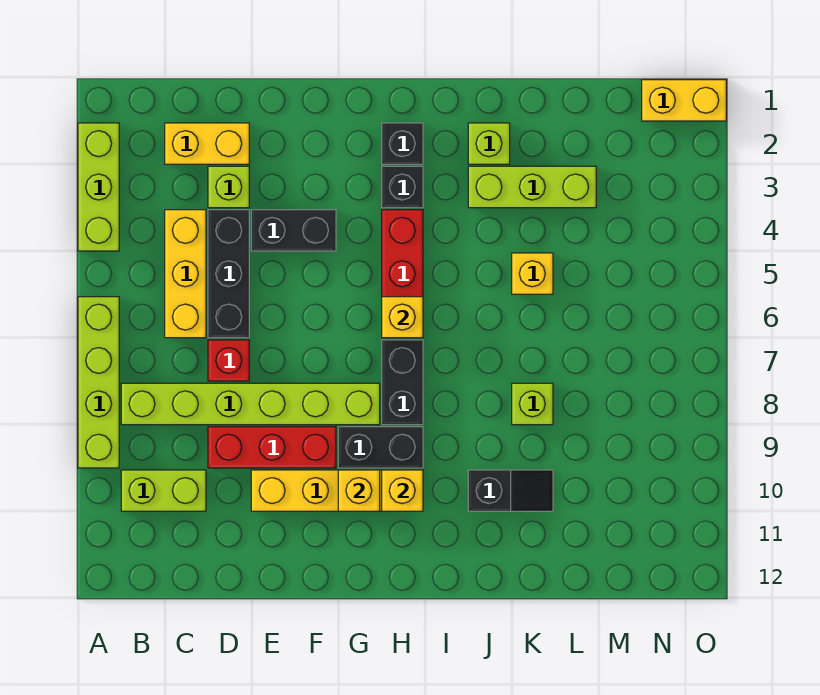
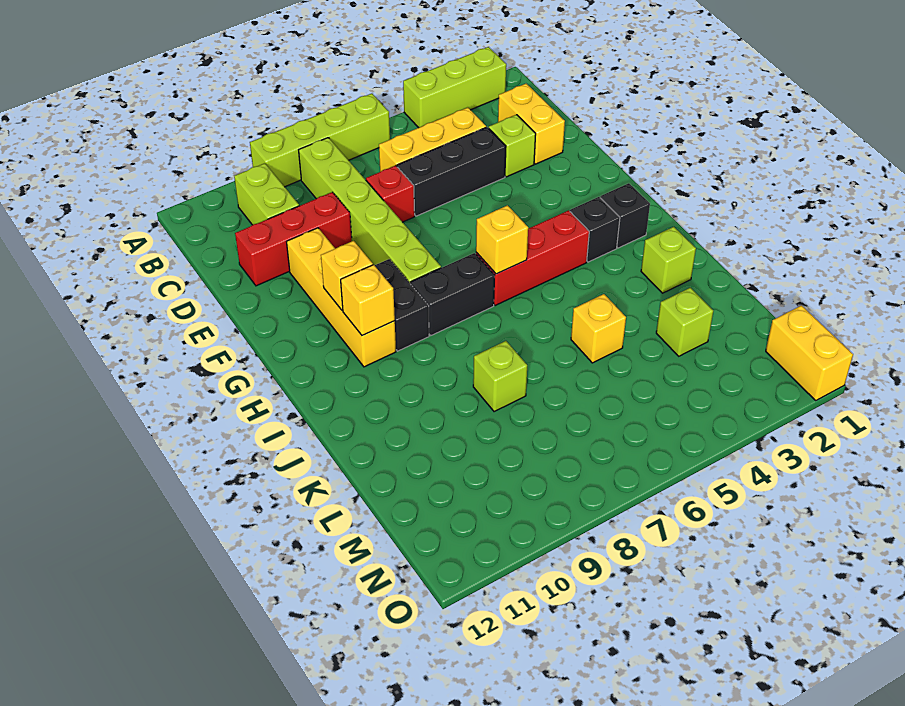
red 1x3 brick [208,427,336,468] -> red 1x3 brick turned to [235,192,352,286]
black 1x2 brick [251,210,336,251] -> none
lime 1x3 brick [468,166,596,208] -> lime 1x1 brick [656,288,713,356]
black 1x2 slope [468,470,553,511] -> none

